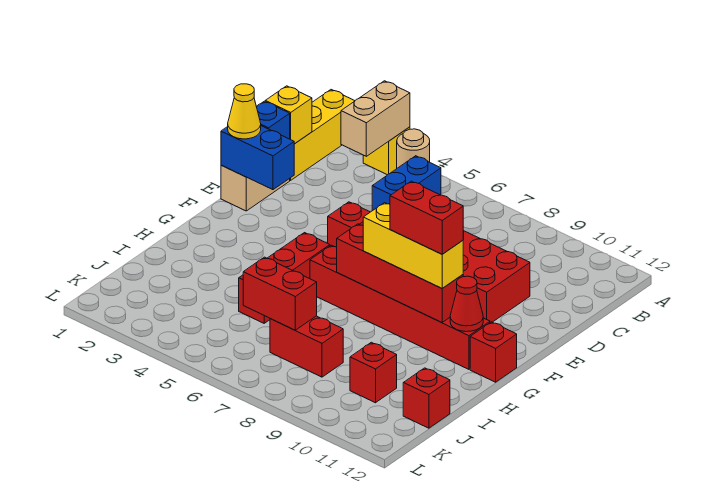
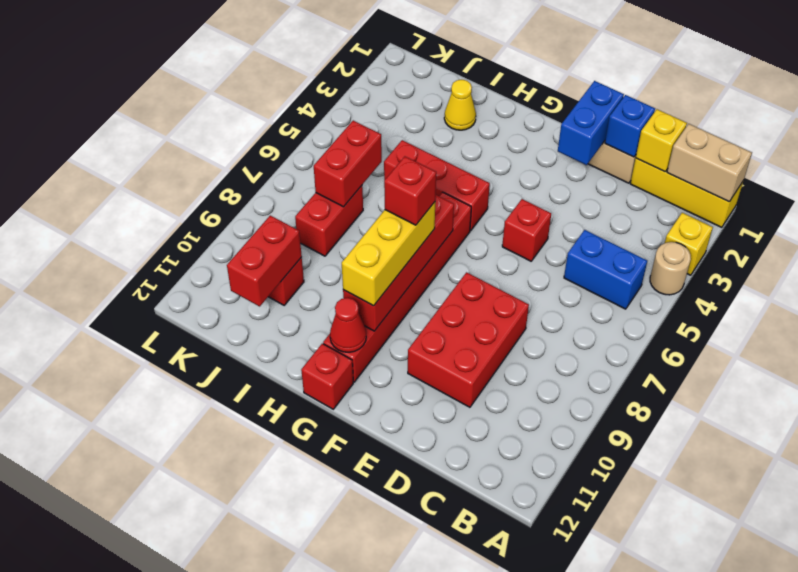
tan 1x2 brick [341,81,410,156] -> tan 1x2 brick moved to [667,124,752,202]
yellow 1x1 cone [228,84,261,139] -> yellow 1x1 cone moved to [444,80,476,130]
red 1x2 brick [390,181,463,254] -> red 1x2 brick moved to [227,216,302,306]
red 1x1 brick [403,368,450,428] -> red 1x1 brick moved to [384,157,436,225]

